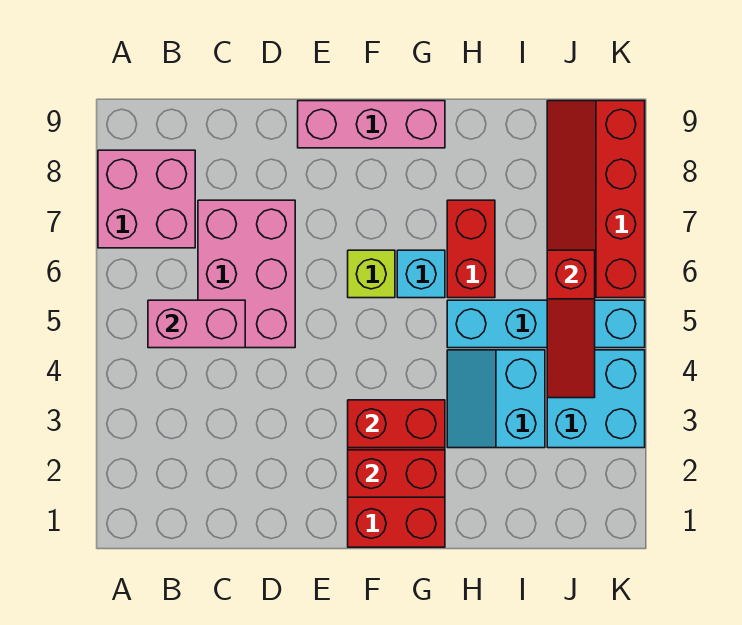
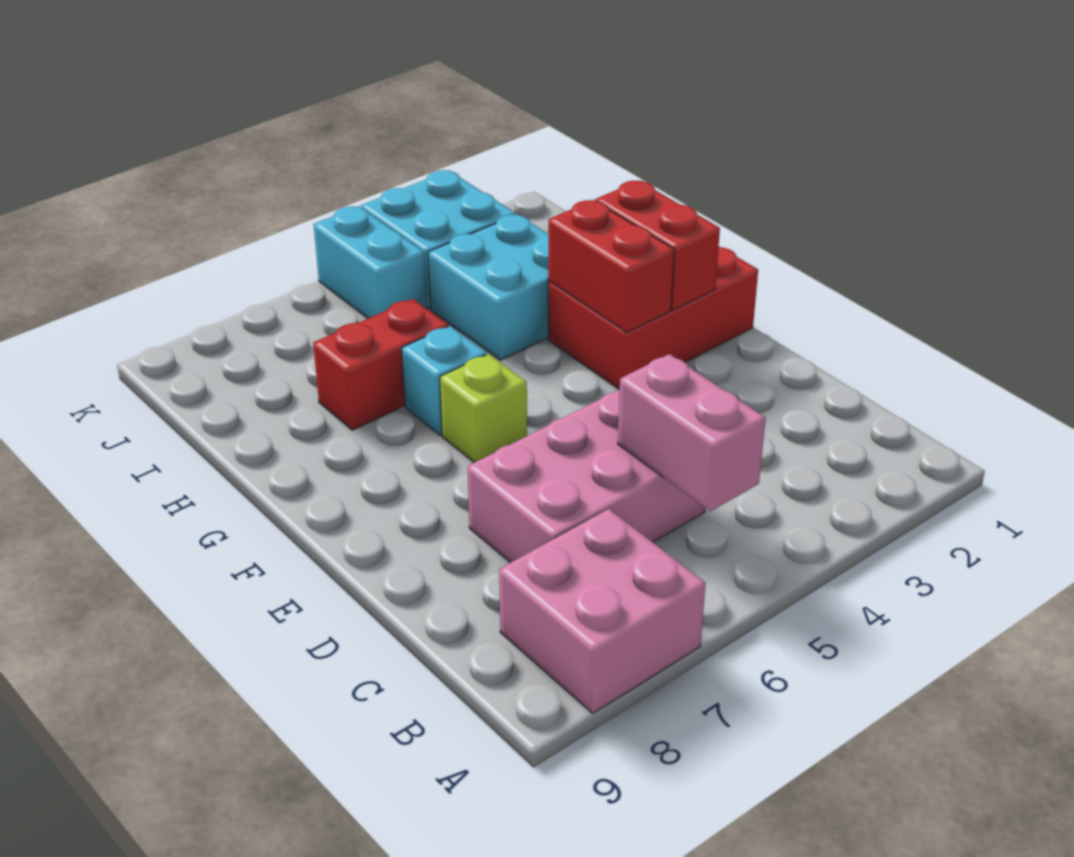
pink 1x3 brick [298,101,445,148] -> none
cyan 2x2 slope [447,350,545,448] -> cyan 2x2 brick [428,214,549,360]
cyan 1x4 brick [447,300,645,348] -> cyan 1x2 brick [314,206,427,318]
red 1x3 slope [547,250,595,398] -> none
red 2x4 slope [547,101,645,298] -> none

